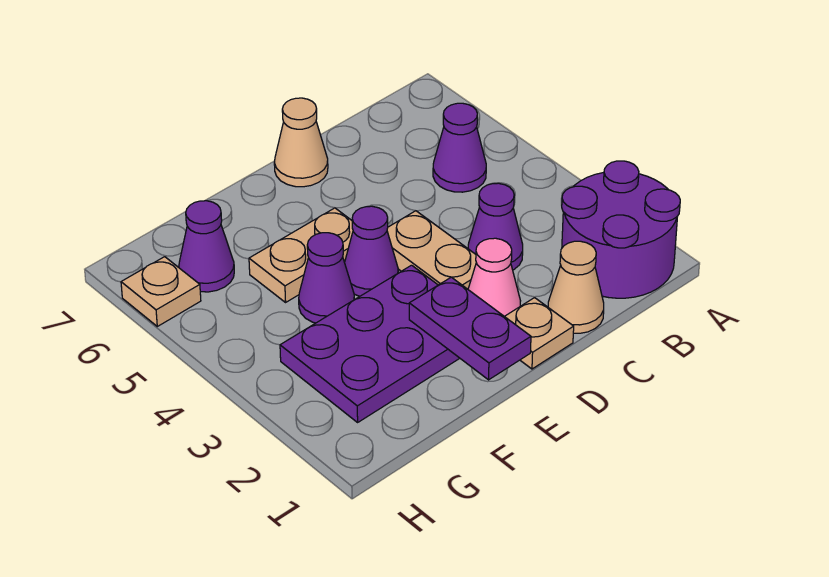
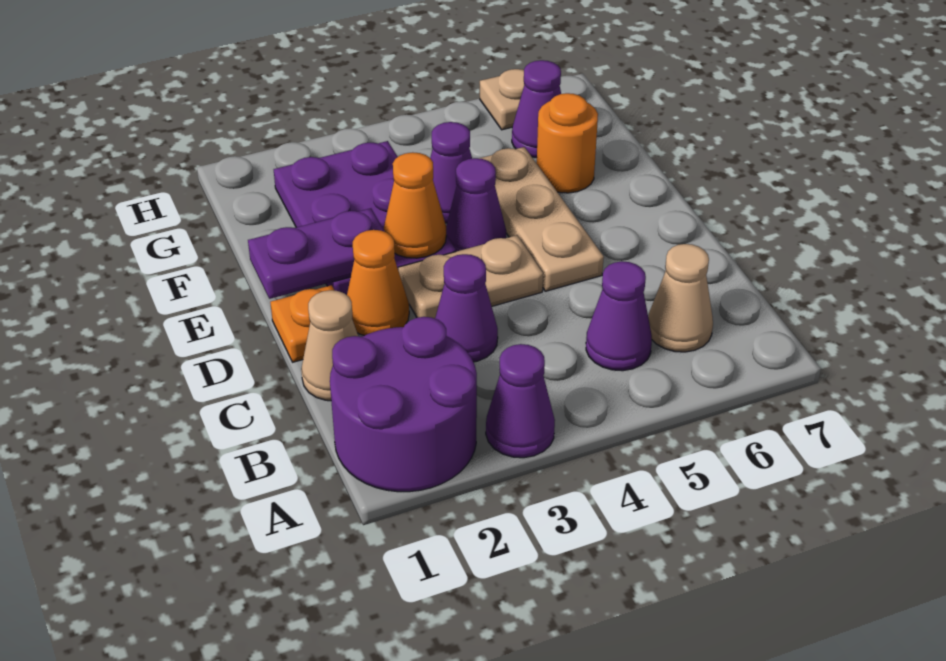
none -> purple 1x1 cone [486,344,555,458]
tan 1x1 plate [504,298,574,369] -> orange 1x1 plate [270,285,335,362]
pink 1x1 cone [468,238,520,316] -> orange 1x1 cone [347,230,409,336]
tan 1x1 cone [274,98,328,187] -> tan 1x1 cone moved to [648,244,713,352]
none -> orange 1x1 cone [384,152,446,258]
tan 1x2 plate [249,208,353,302] -> tan 1x3 plate [479,147,604,291]
none -> orange 1x1 round brick [537,93,598,193]

